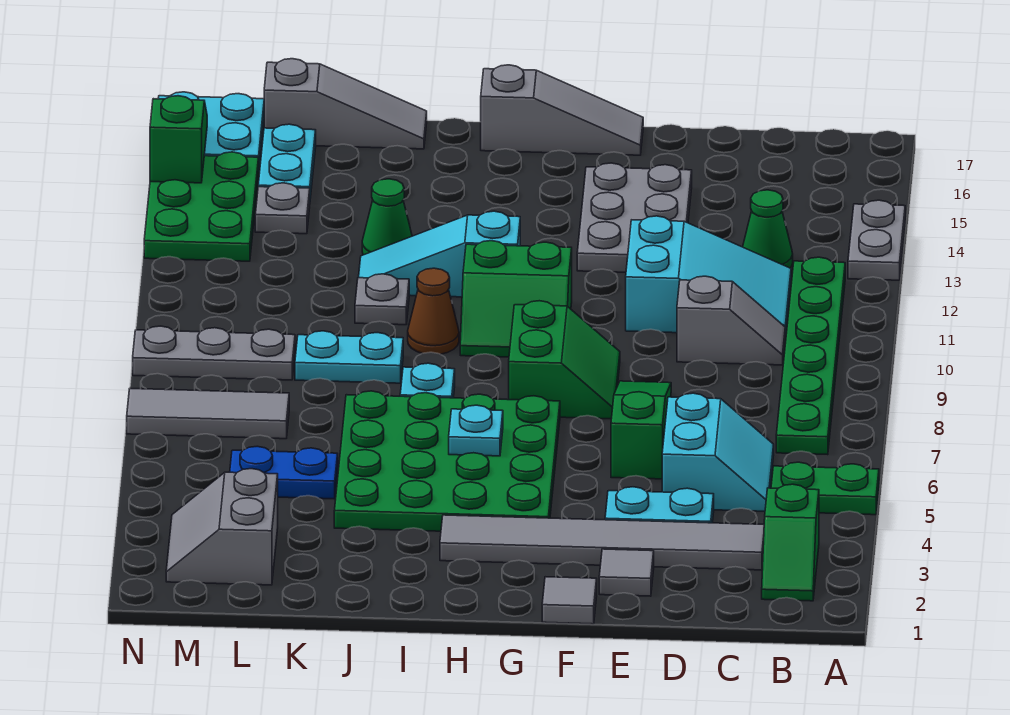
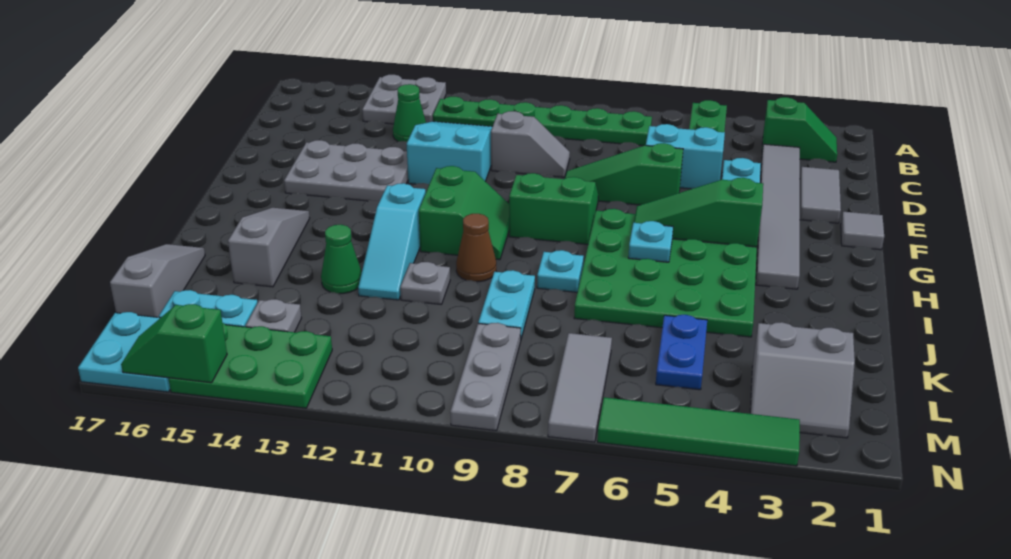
grey 1x2 plate [848,200,905,280] -> grey 2x2 plate [362,75,446,124]
grey 1x2 slope [677,276,785,365] -> grey 1x2 slope turned to [491,111,570,177]
grey 1x1 tile [599,549,654,596] -> grey 1x2 tile [800,167,841,223]
grey 1x3 slope [481,65,643,155] -> grey 1x3 slope moved to [228,208,310,287]
none -> green 1x3 slope [634,178,763,247]
none -> green 1x4 tile [597,397,800,466]

